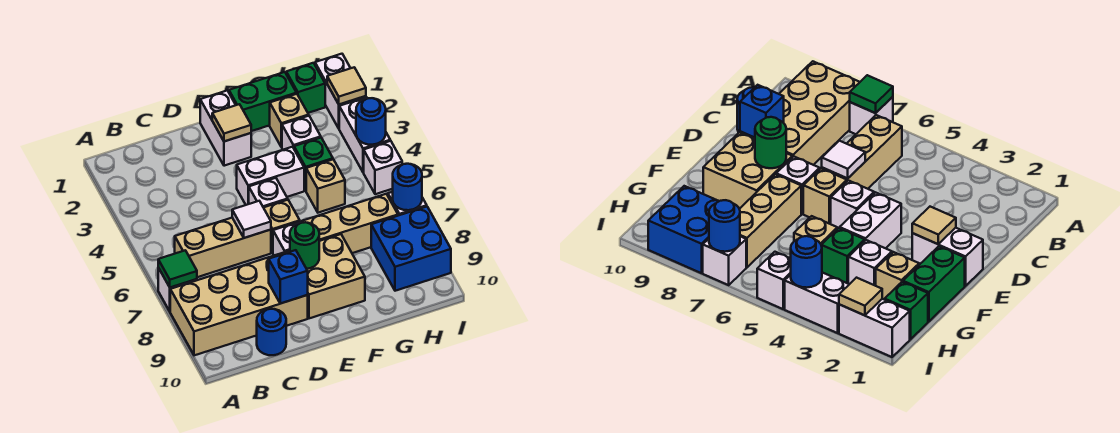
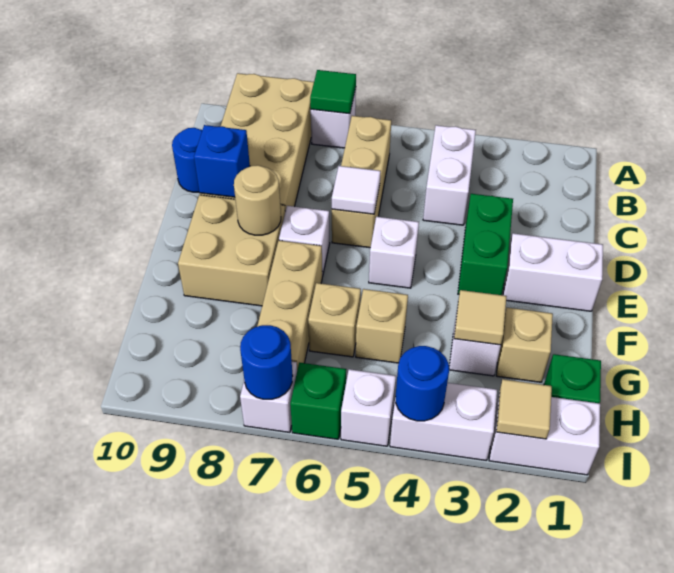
tan 1x1 tile [212,104,251,141] -> tan 1x1 tile moved to [454,290,507,345]
white 1x2 brick [237,147,304,205] -> white 1x2 brick moved to [423,125,476,225]
tan 1x1 brick [264,200,300,253] -> tan 1x1 brick moved to [308,283,361,357]
green 1x1 round brick [290,222,319,269] -> tan 1x1 round brick [234,165,281,235]
green 1x2 brick [229,72,297,131] -> green 1x2 brick moved to [458,194,513,295]
green 1x1 brick [294,138,333,191] -> green 1x1 brick moved to [290,363,346,439]
blue 2x2 brick [371,207,451,291] -> none

